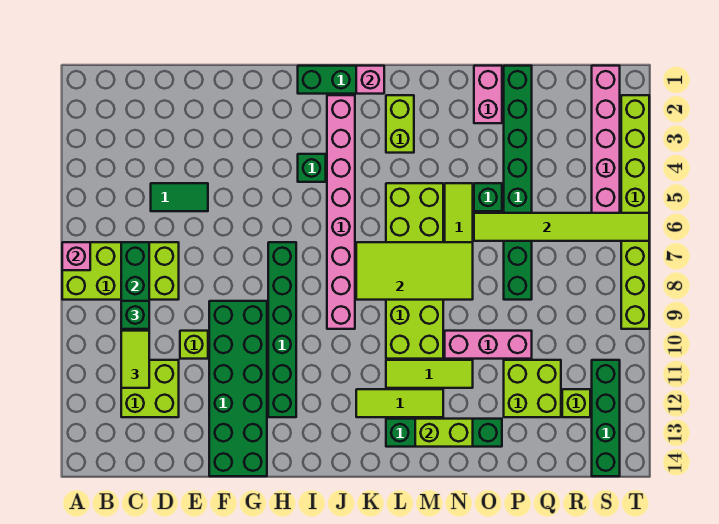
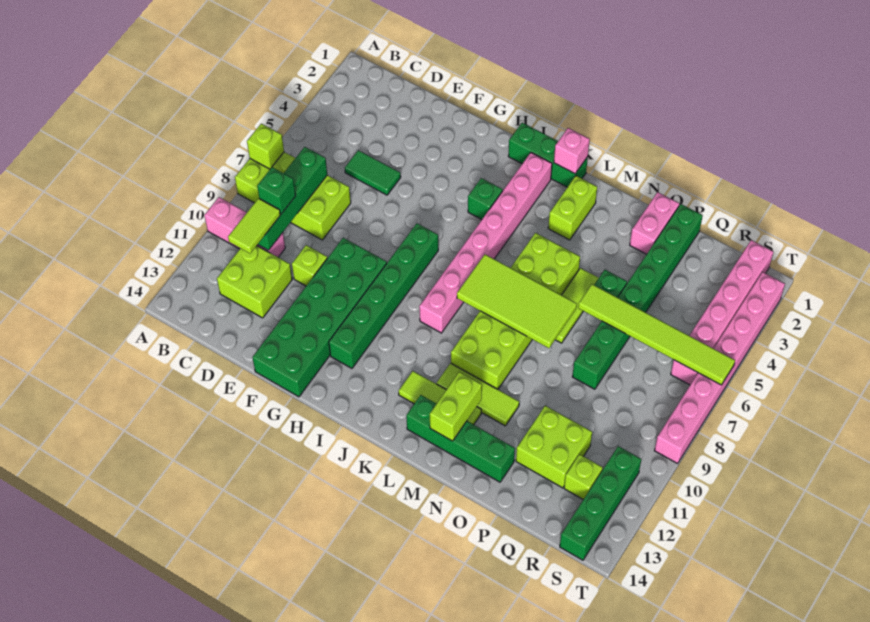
pink 1x1 brick [62,242,90,270] -> lime 1x1 brick [247,124,284,169]
lime 1x2 brick [415,419,473,447] -> lime 1x2 brick turned to [430,372,482,441]
pink 1x3 brick [445,331,532,359] -> pink 1x3 brick moved to [204,197,285,257]
lime 1x8 brick [621,95,649,329] -> pink 1x8 brick [654,272,785,463]

